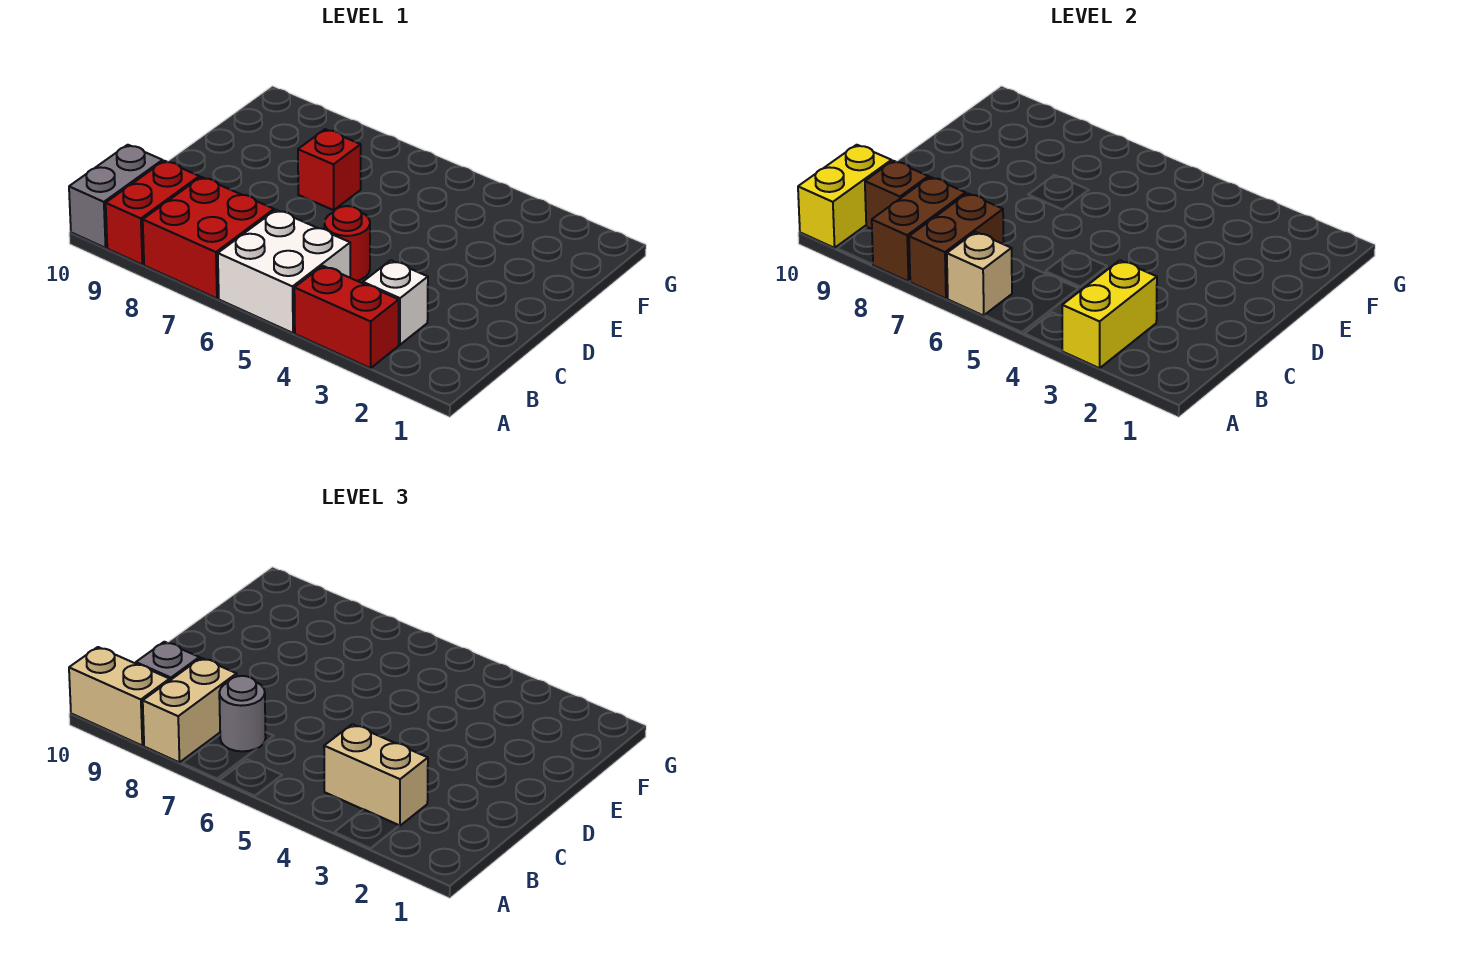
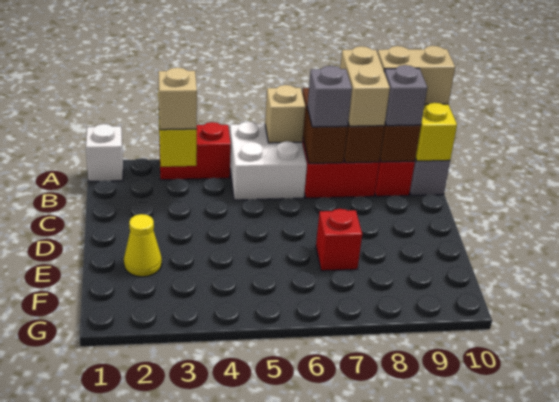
white 1x1 brick [363,260,428,345] -> white 1x1 brick moved to [86,124,123,181]
tan 1x2 brick [324,724,428,826] -> tan 1x1 brick [158,67,197,130]
grey 1x1 round brick [219,676,266,751] -> grey 1x1 brick [307,66,352,127]
red 1x1 round brick [324,206,370,281] -> none
none -> yellow 1x1 cone [124,214,162,277]

